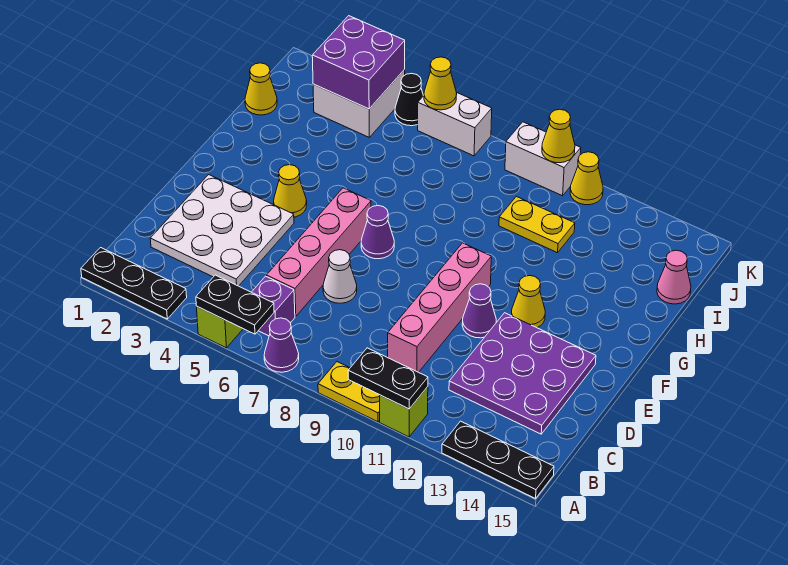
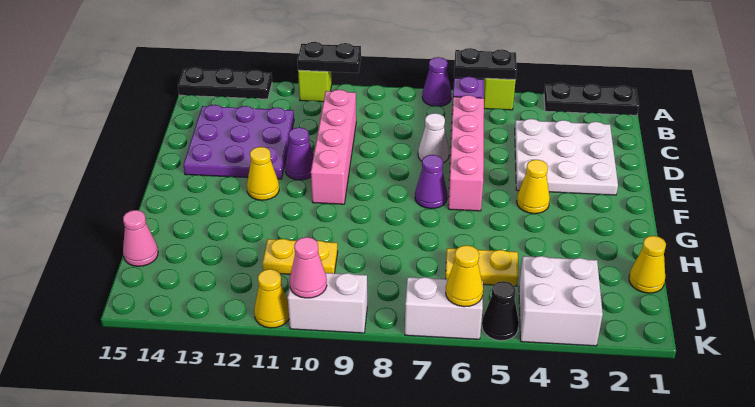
yellow 1x2 plate [318,362,380,422] -> yellow 1x2 plate moved to [446,248,518,286]
purple 2x2 brick [312,16,405,109] -> none
yellow 1x1 cone [542,109,575,163] -> pink 1x1 cone [290,237,327,298]

